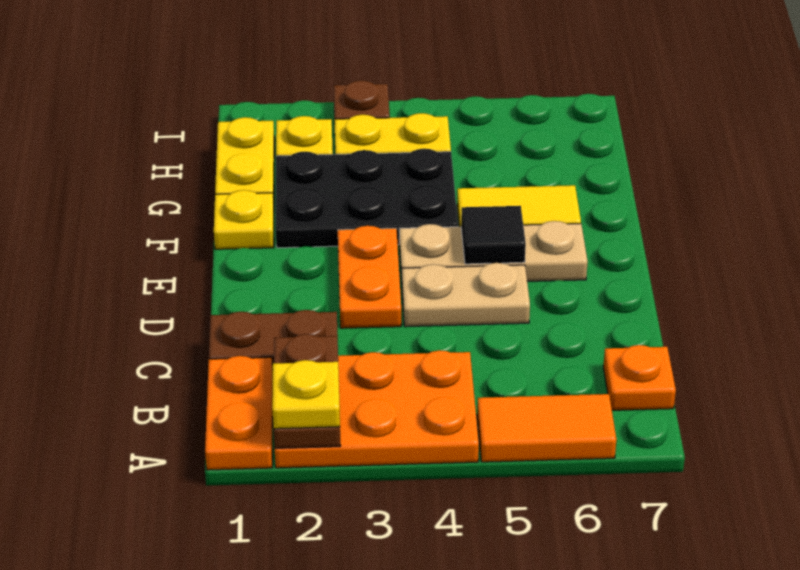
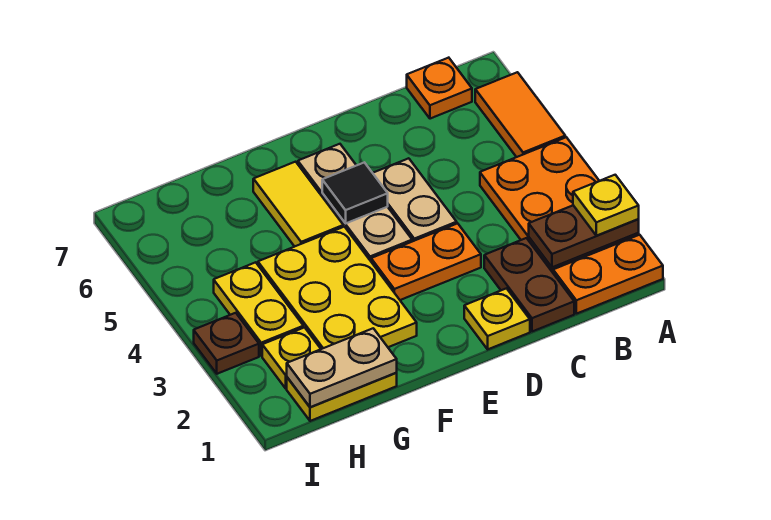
yellow 1x1 plate [214,190,274,249] -> yellow 1x1 plate moved to [464,288,530,349]
black 2x3 plate [276,149,458,248] -> yellow 2x3 plate [258,227,417,349]
none -> tan 1x2 plate [287,328,397,407]

